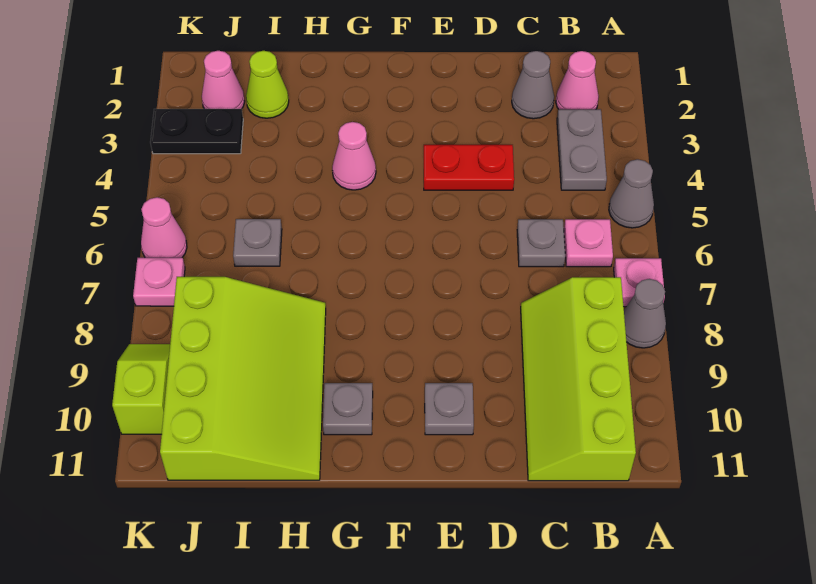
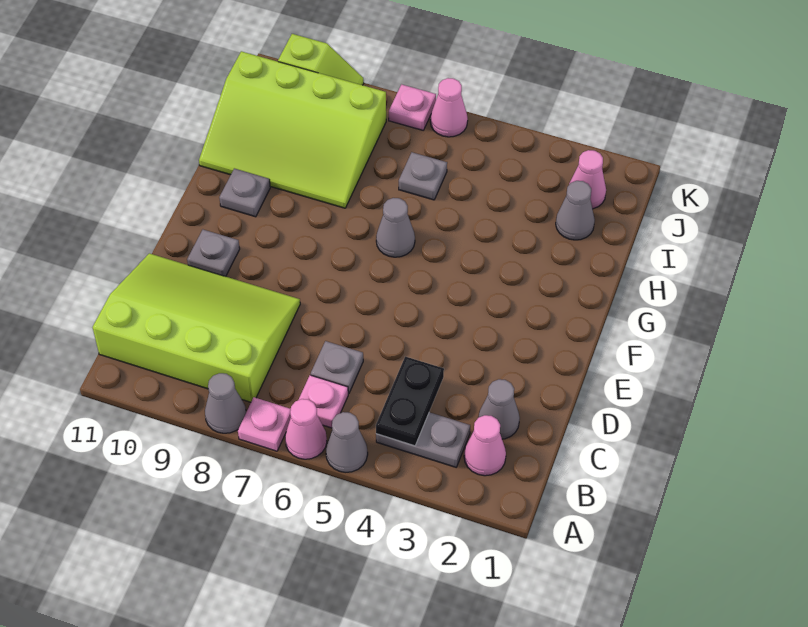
lime 2x4 slope [521,277,636,481] -> lime 3x4 slope [93,253,300,402]
red 1x2 plate [424,145,514,190] -> none
pink 1x1 cone [332,122,376,190] -> pink 1x1 cone moved to [285,399,327,459]
none -> grey 1x1 cone [376,198,415,257]
lime 1x1 cone [246,51,289,118] -> grey 1x1 cone [556,181,595,240]
black 1x2 plate [150,109,243,154] -> black 1x2 plate moved to [376,357,444,446]

